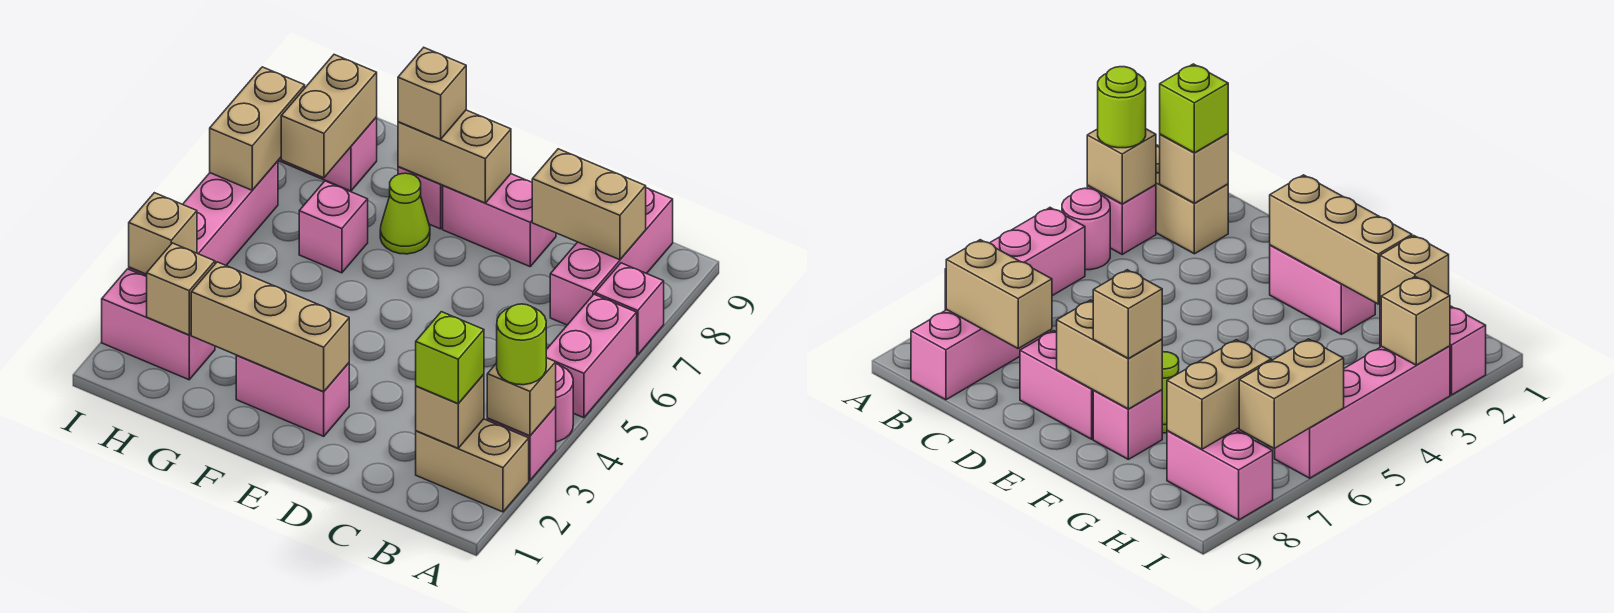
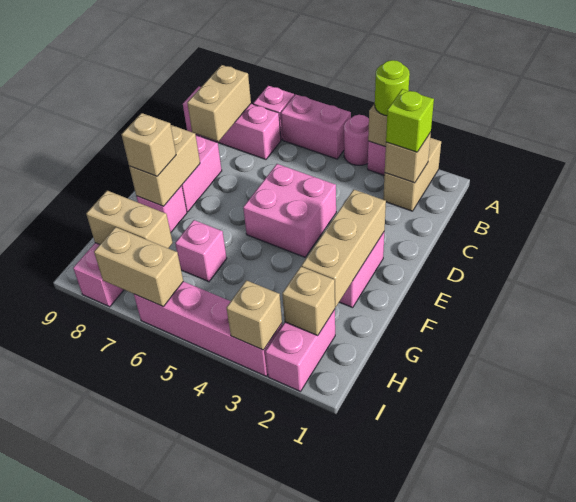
none -> pink 2x2 brick [243,164,336,257]
lime 1x1 cone [380,173,430,254] -> none

